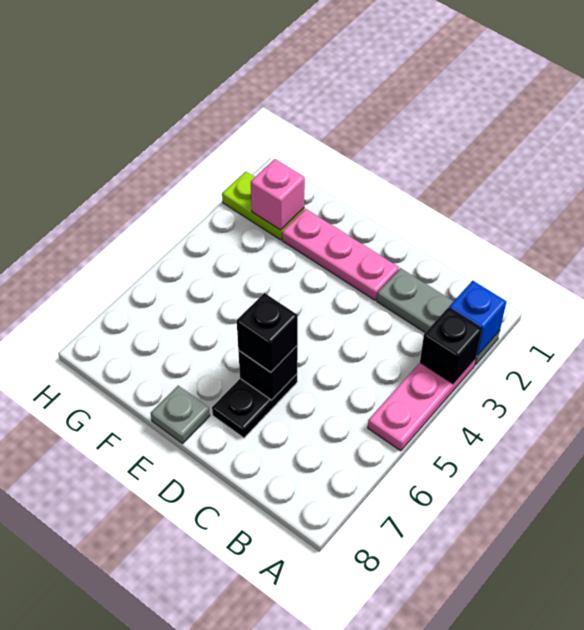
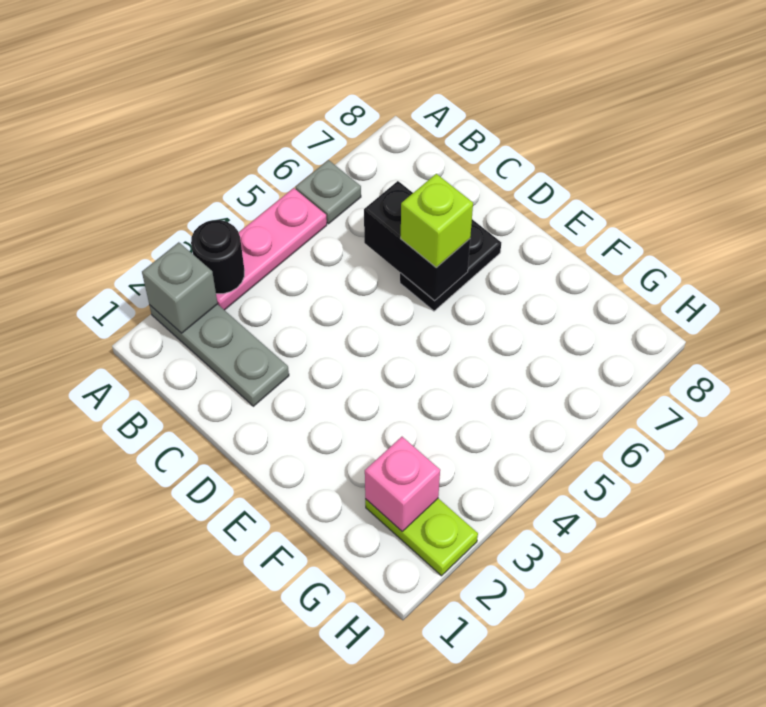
blue 1x1 brick [449,281,506,356] -> grey 1x1 brick [142,242,218,333]
black 1x1 brick [420,308,482,384] -> black 1x1 round brick [191,220,245,294]
pink 1x3 plate [282,209,399,300] -> none
black 1x1 brick [238,345,298,400] -> black 1x2 brick [364,181,470,301]
black 1x1 brick [237,293,298,372] -> lime 1x1 brick [401,174,473,268]
grey 1x1 plate [151,386,210,444] -> grey 1x1 plate moved to [296,160,361,224]

